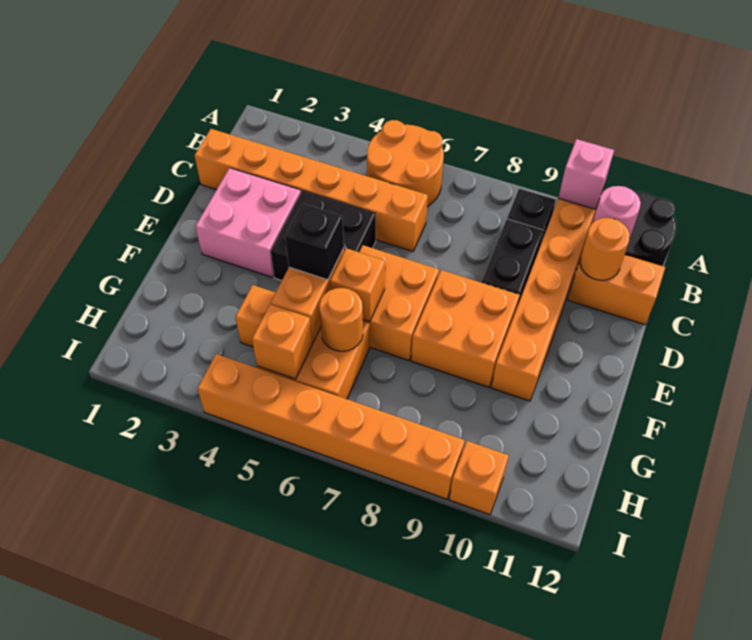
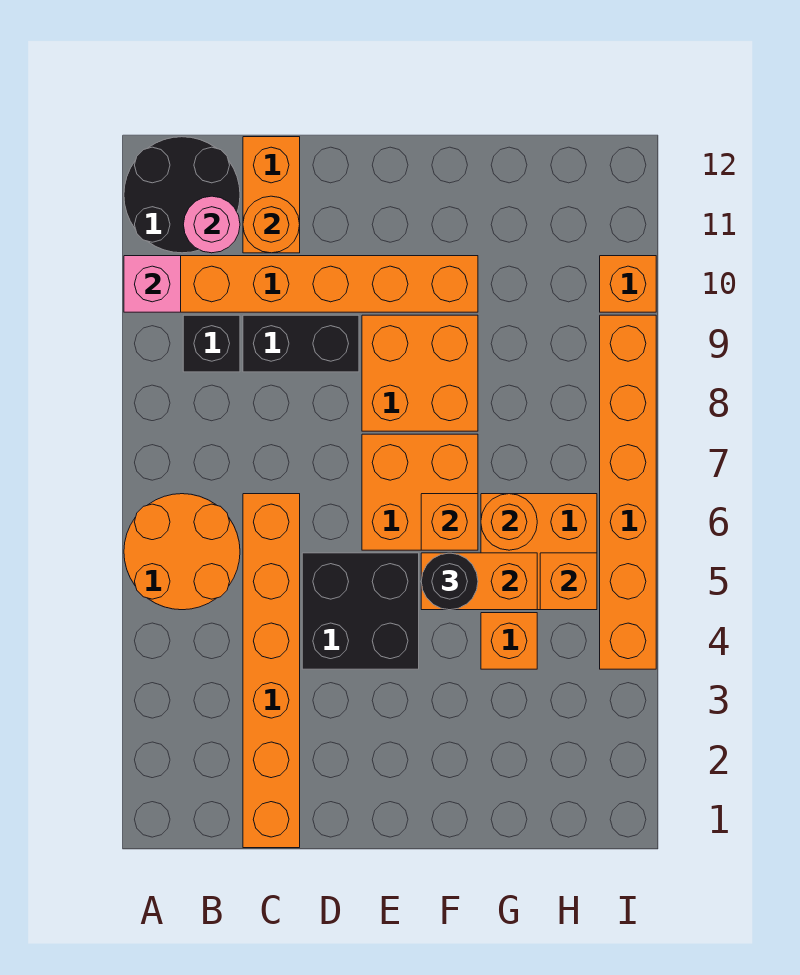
pink 2x2 brick [195,168,301,277] -> none
black 1x1 brick [285,203,344,280] -> black 1x1 round brick [421,553,478,610]

